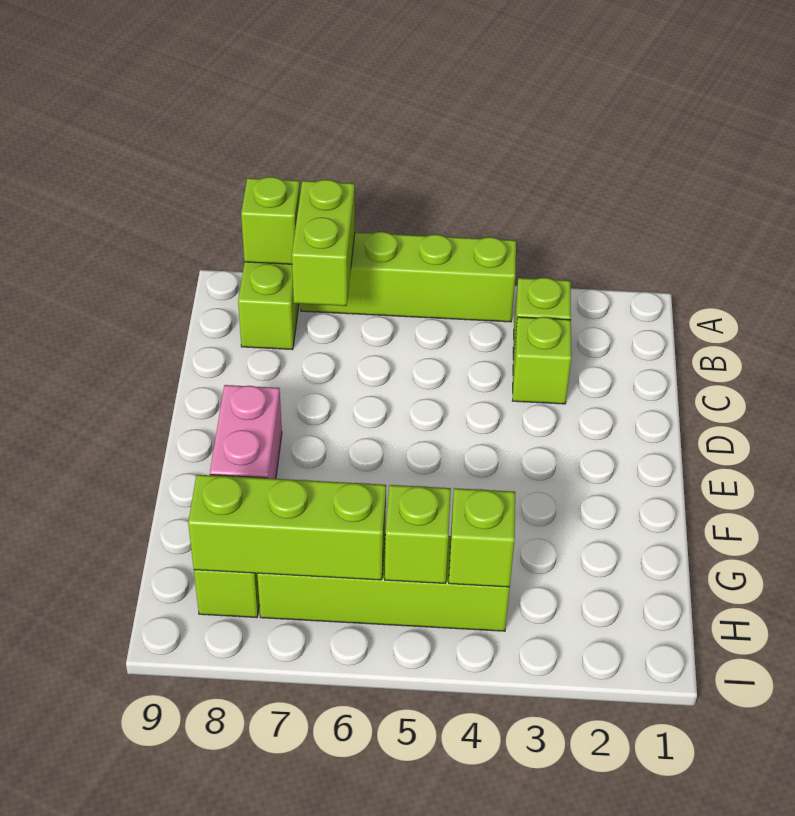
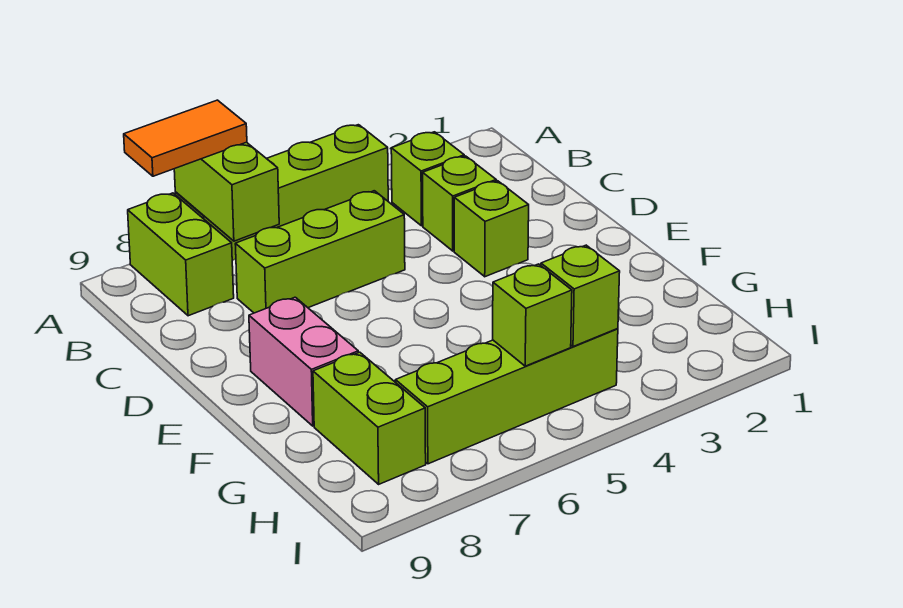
none -> orange 1x2 tile [124,100,247,176]
lime 1x1 brick [241,177,300,264] -> lime 1x1 brick moved to [454,181,529,277]
lime 1x3 brick [188,475,386,580] -> lime 1x3 brick moved to [235,191,405,313]

